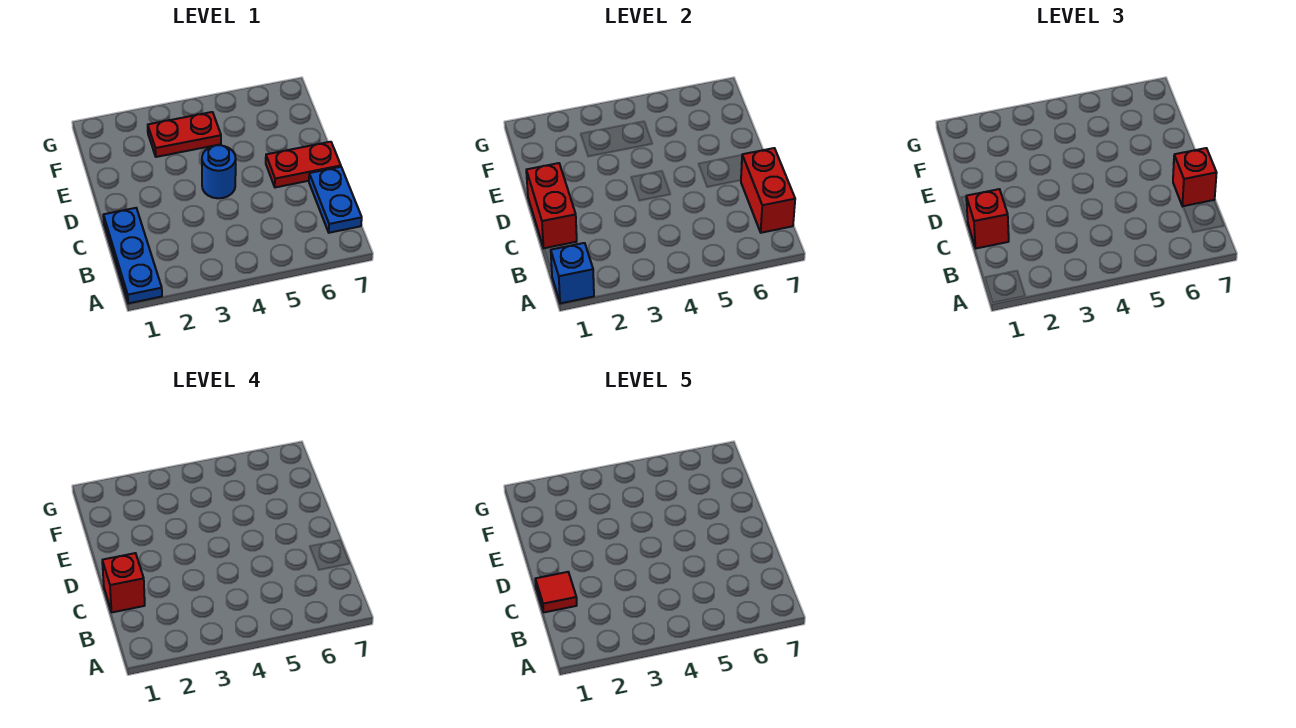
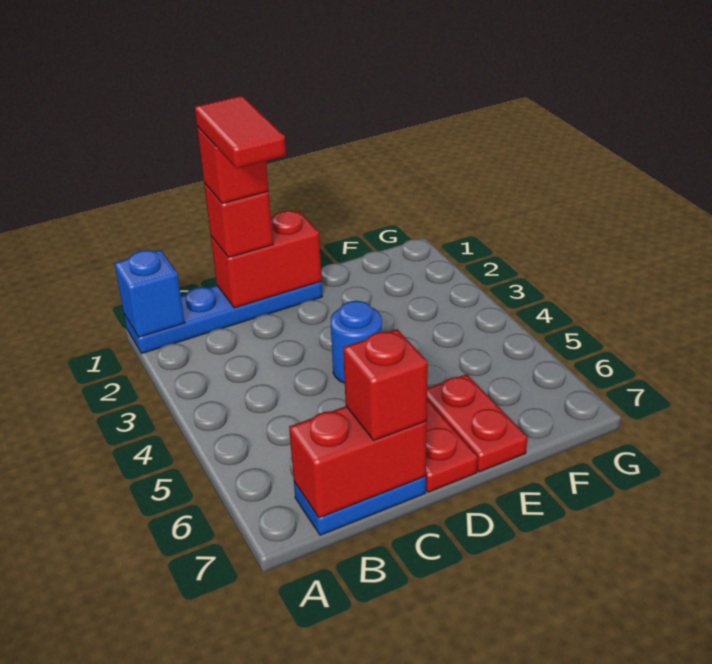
blue 1x3 plate [103,208,162,303] -> blue 1x4 plate [124,281,323,353]
red 1x1 tile [535,572,577,612] -> red 1x2 tile [195,95,286,169]
red 1x2 plate [148,112,221,157] -> red 1x2 plate moved to [427,374,527,472]

